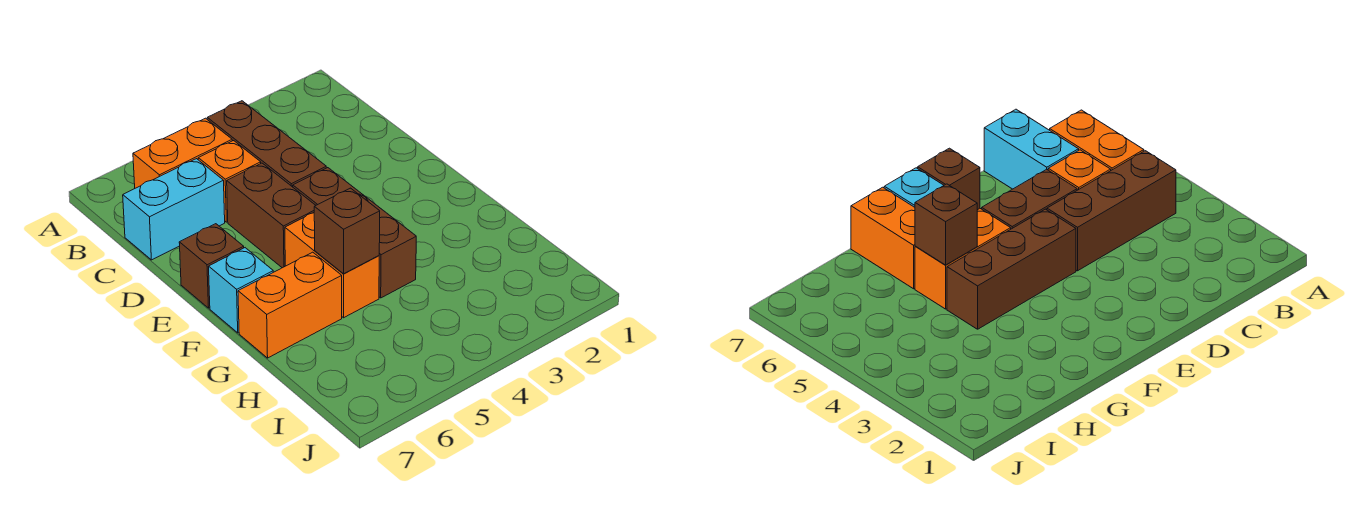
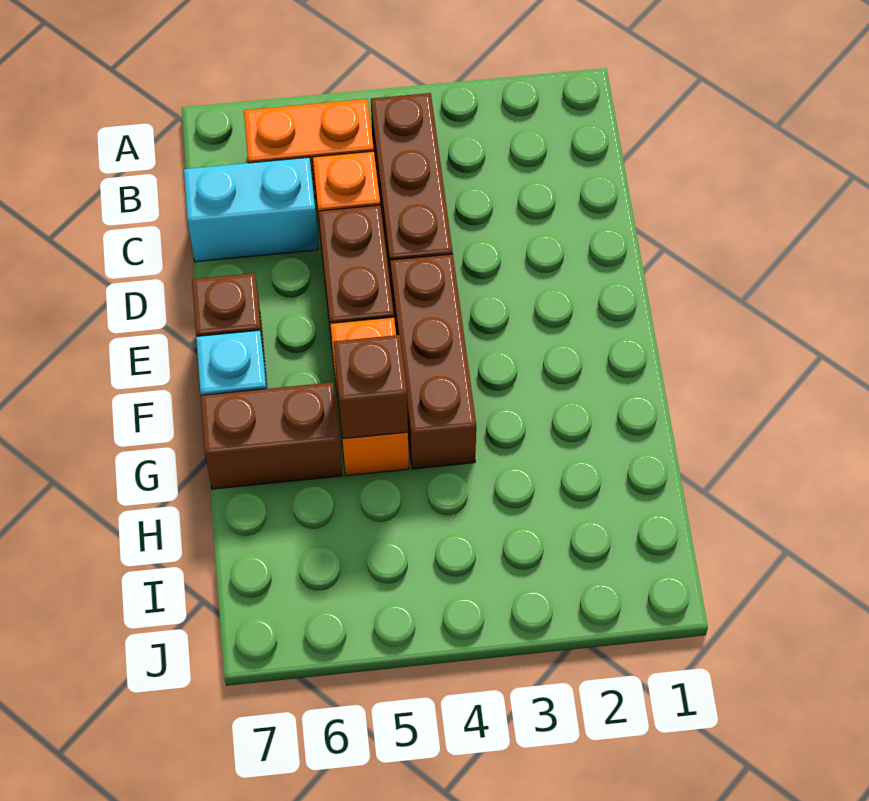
orange 1x2 brick [238,252,342,358] -> brown 1x2 brick [201,382,342,489]

